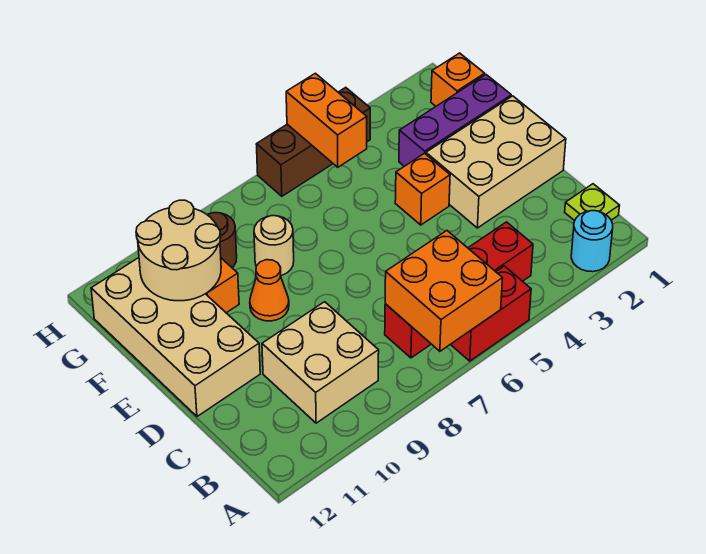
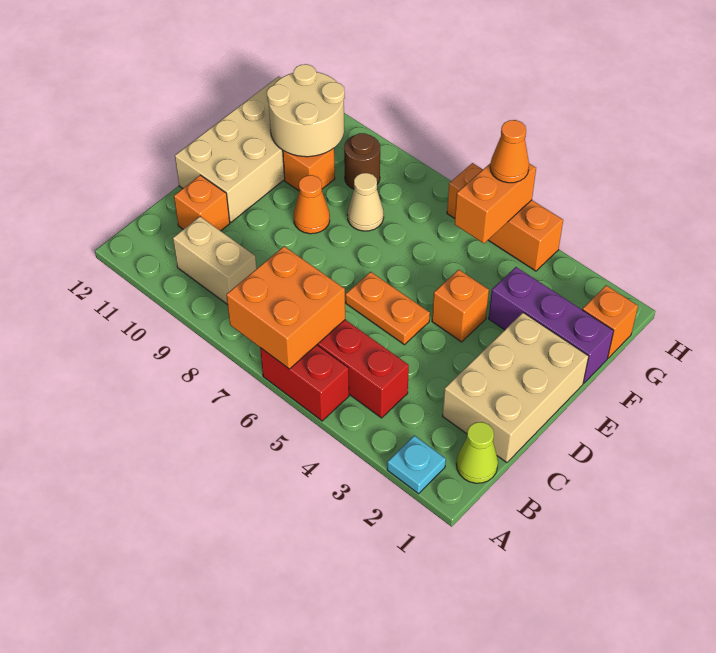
cyan 1x1 round brick [571,211,613,272] -> cyan 1x1 plate [387,436,446,494]
lime 1x1 plate [565,184,620,221] -> lime 1x1 cone [456,422,498,483]
tan 2x2 brick [262,302,379,423] -> tan 1x2 brick [173,217,257,304]
none -> orange 1x1 brick [174,175,230,231]
tan 2x3 brick [426,96,566,228] -> tan 2x3 brick turned to [443,313,589,463]
none -> orange 1x2 plate [345,272,430,345]
tan 1x1 round brick [254,216,294,276] -> tan 1x1 cone [347,173,384,231]
brown 1x3 brick [256,87,370,196] -> orange 1x3 brick [447,163,563,271]
none -> orange 1x1 cone [490,120,529,183]

